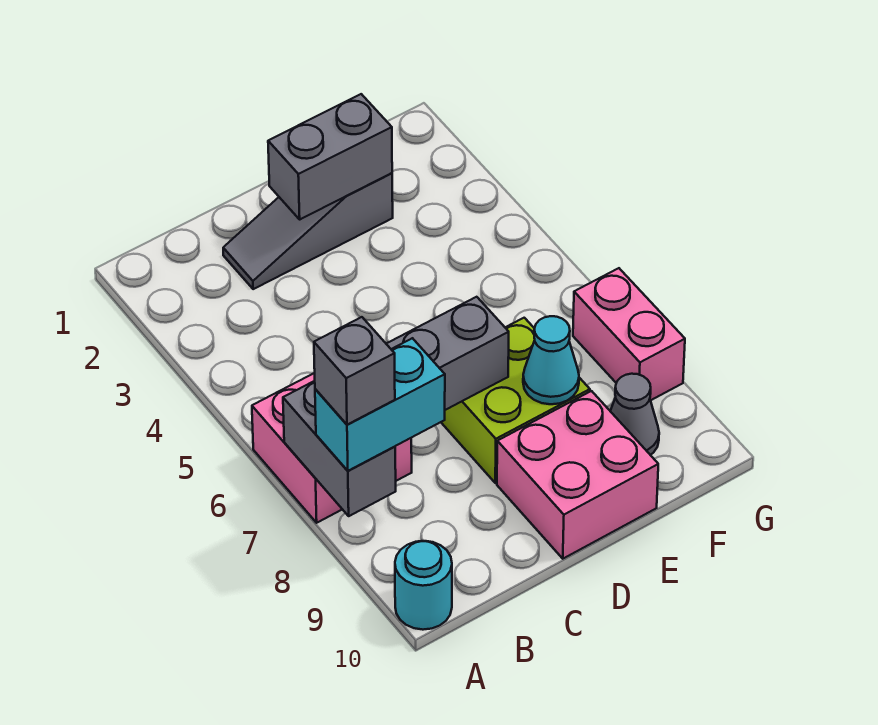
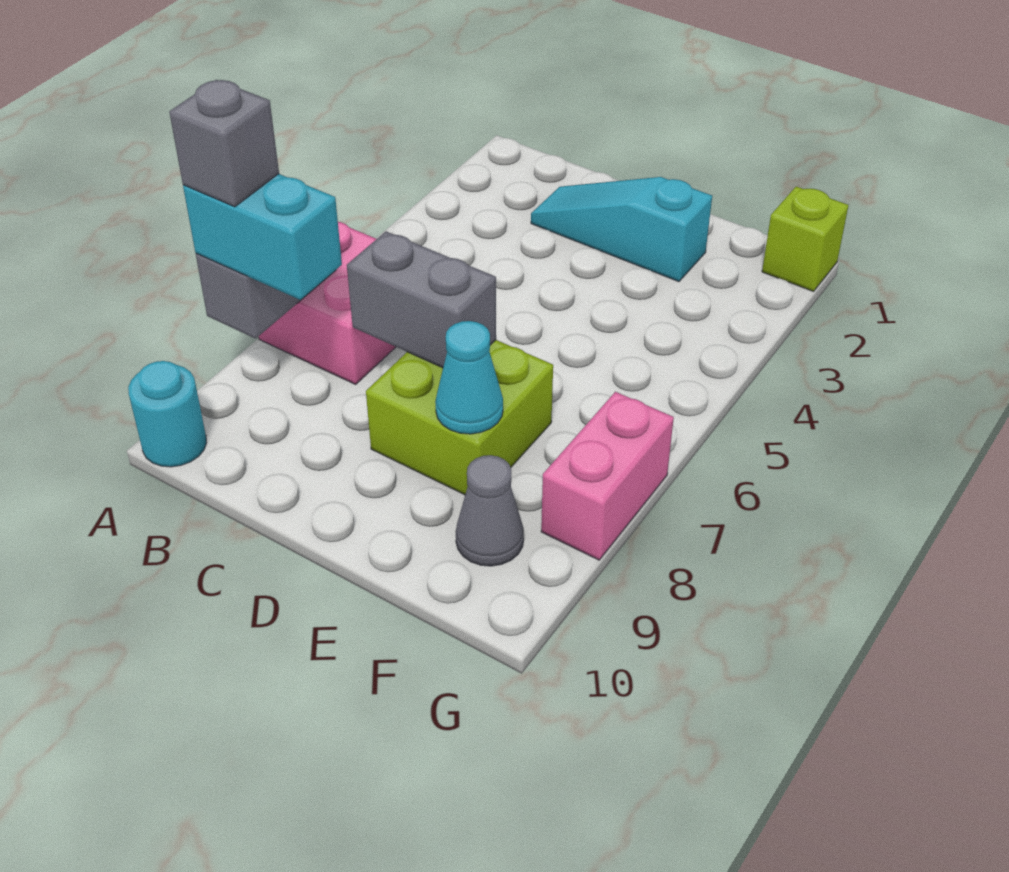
grey 1x3 slope [223,173,393,289] -> cyan 1x3 slope [531,177,712,282]
grey 1x2 brick [268,94,392,219] -> none
pink 2x2 brick [497,391,658,559] -> none
none -> lime 1x1 brick [762,187,848,291]

